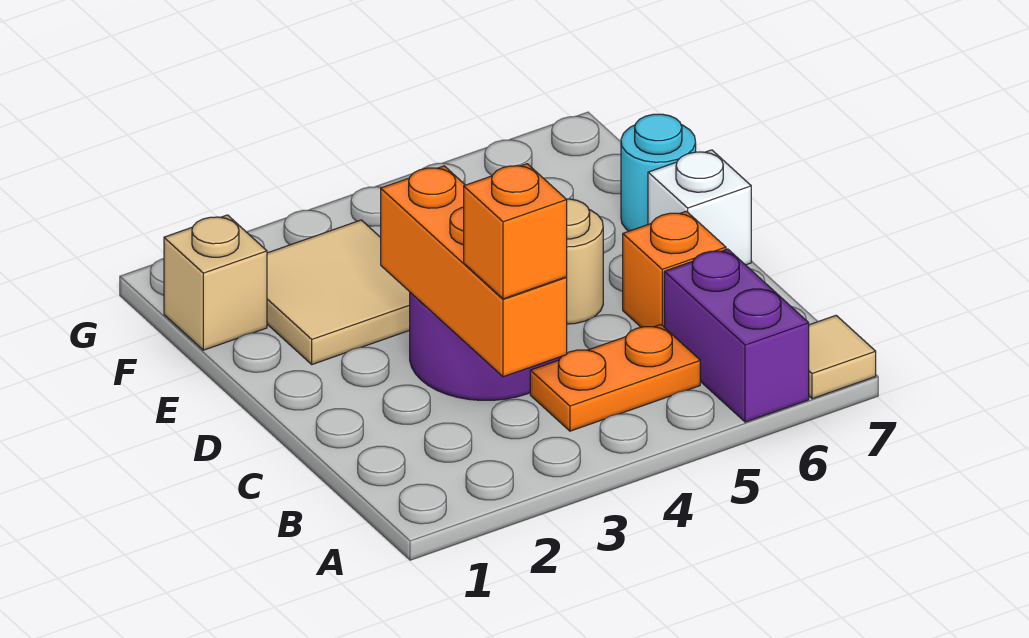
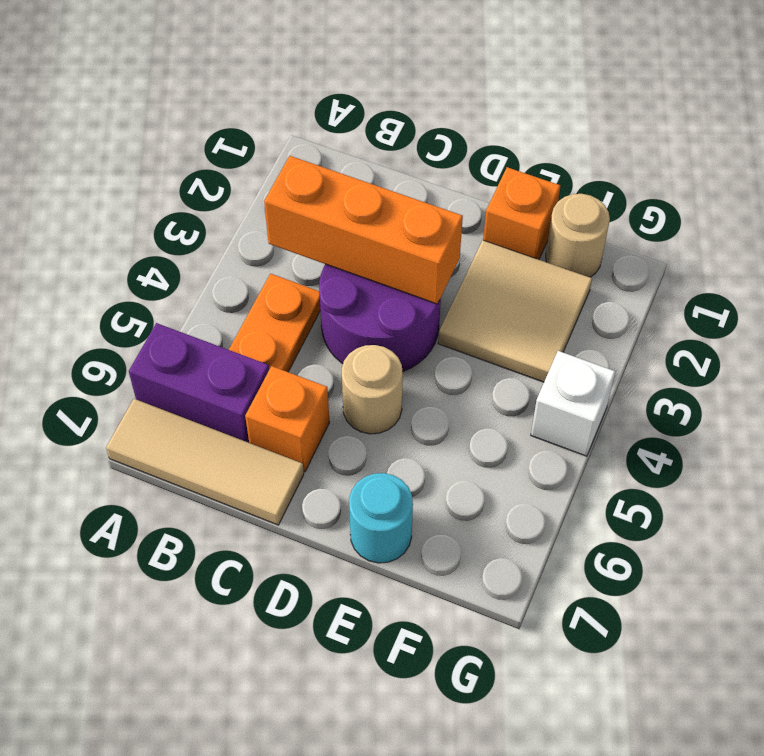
tan 1x1 tile [809,316,876,399] -> tan 1x3 tile [106,399,304,525]
orange 1x1 brick [464,164,567,299] -> orange 1x1 brick moved to [483,167,560,260]
white 1x1 brick [648,150,751,265] -> white 1x1 brick moved to [531,351,615,456]
tan 1x1 brick [164,215,267,350] -> tan 1x1 round brick [546,194,610,277]

